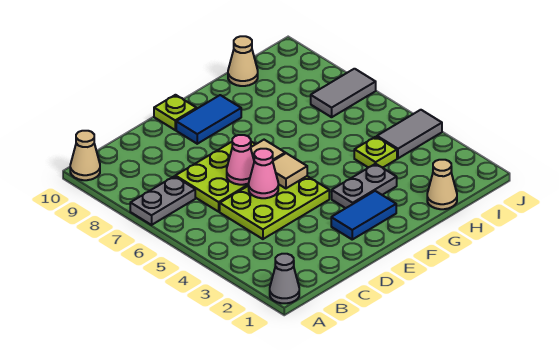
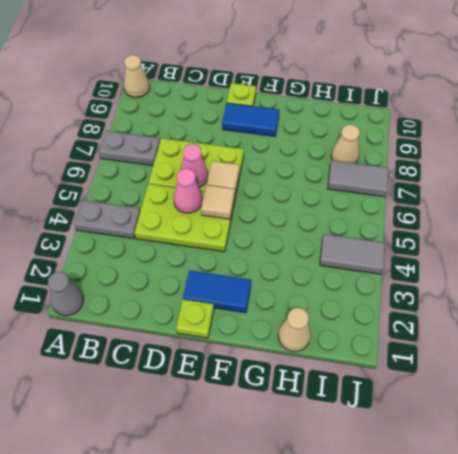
grey 1x2 plate [332,164,397,208] -> grey 1x2 plate moved to [74,200,140,239]
lime 1x1 plate [354,137,397,168] -> lime 1x1 plate moved to [176,299,214,338]
tan 1x1 cone [228,36,258,86] -> tan 1x1 cone moved to [331,125,360,163]

